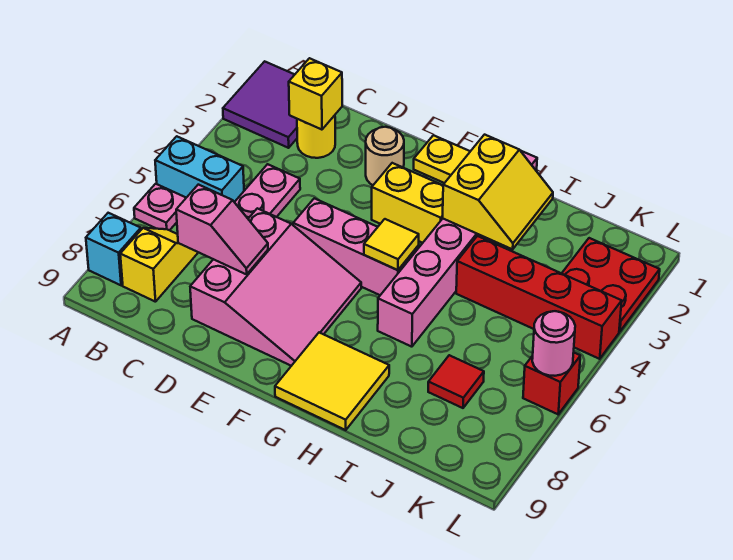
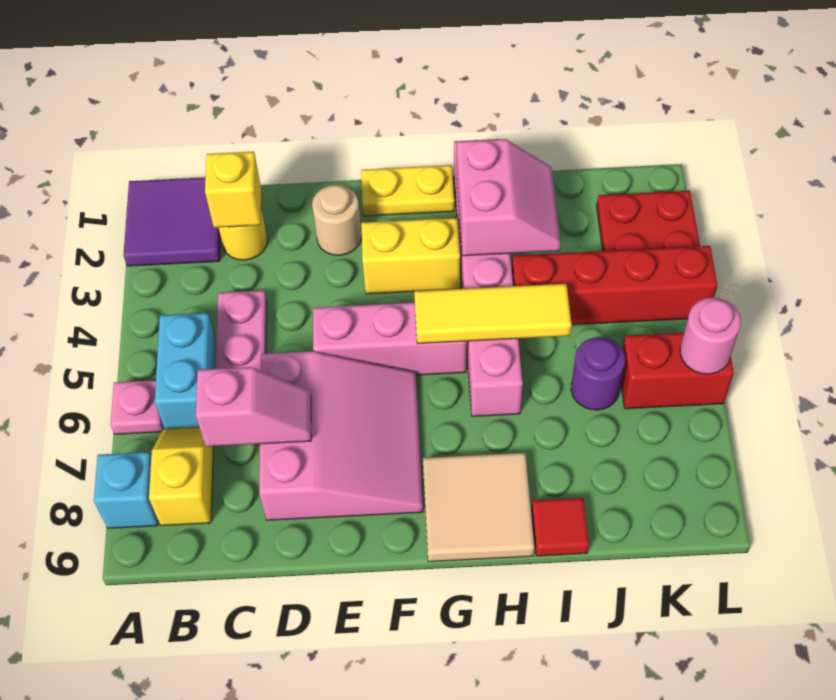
cyan 1x2 brick [155,136,244,202] -> cyan 1x2 brick turned to [155,313,216,429]
yellow 1x1 tile [364,219,419,270] -> yellow 1x3 tile [414,284,572,344]
yellow 2x2 tile [275,333,389,430] -> tan 2x2 tile [423,453,534,562]
yellow 2x2 slope [443,135,553,249] -> pink 2x2 slope [457,139,561,256]
none -> purple 1x1 round brick [571,337,625,410]
red 1x1 tile [428,355,484,408] -> red 1x1 tile moved to [532,498,589,556]
red 1x1 brick [523,353,580,414] -> red 1x2 brick [621,333,734,409]

